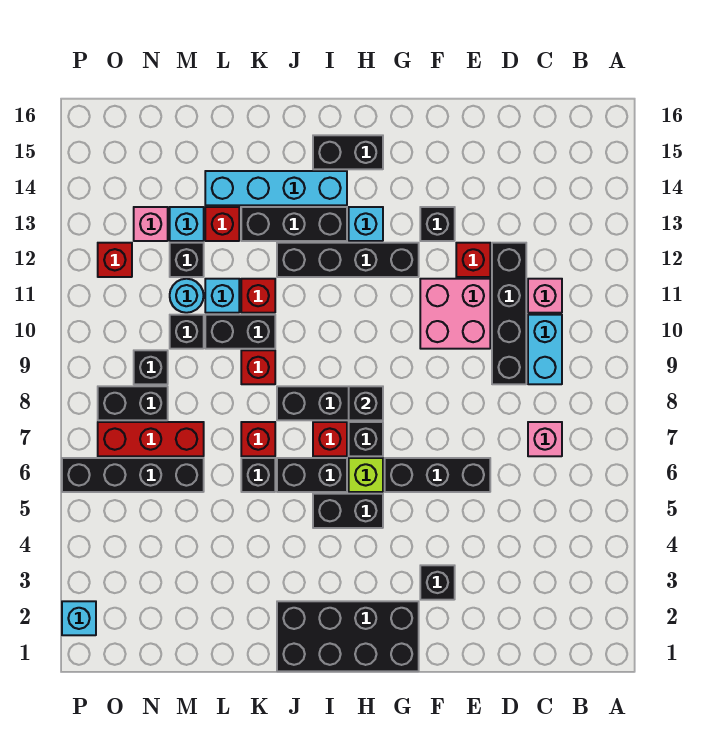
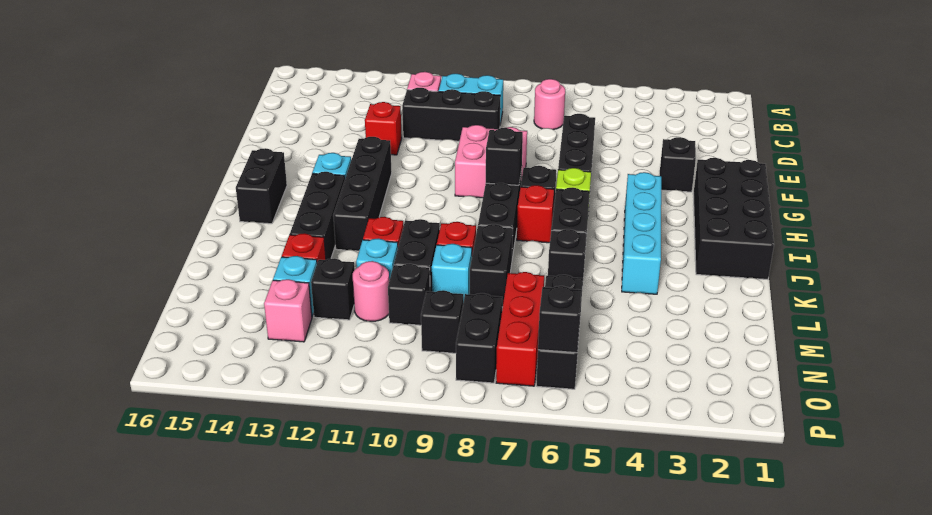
pink 1x1 brick [528,422,562,456] -> pink 1x1 round brick [534,79,565,130]
black 1x4 brick [492,243,526,384] -> black 1x3 brick [402,88,500,141]
pink 2x2 brick [420,279,490,349] -> pink 2x2 brick moved to [455,125,527,198]
black 1x1 brick [420,207,455,241] -> black 1x1 brick moved to [538,286,582,353]
black 1x2 brick [313,494,383,528] -> black 1x2 brick moved to [470,224,513,307]
cyan 1x4 brick [205,171,347,205] -> cyan 1x4 brick moved to [622,172,661,294]
red 1x1 brick [241,422,275,456] -> none
black 1x4 brick [62,458,204,492] -> black 1x3 brick [536,275,583,389]
cyan 1x1 round brick [170,279,204,313] -> pink 1x1 round brick [353,261,389,321]
red 1x1 brick [98,243,132,277] -> none
cyan 1x1 brick [62,601,96,635] -> cyan 1x1 brick moved to [432,244,472,303]

